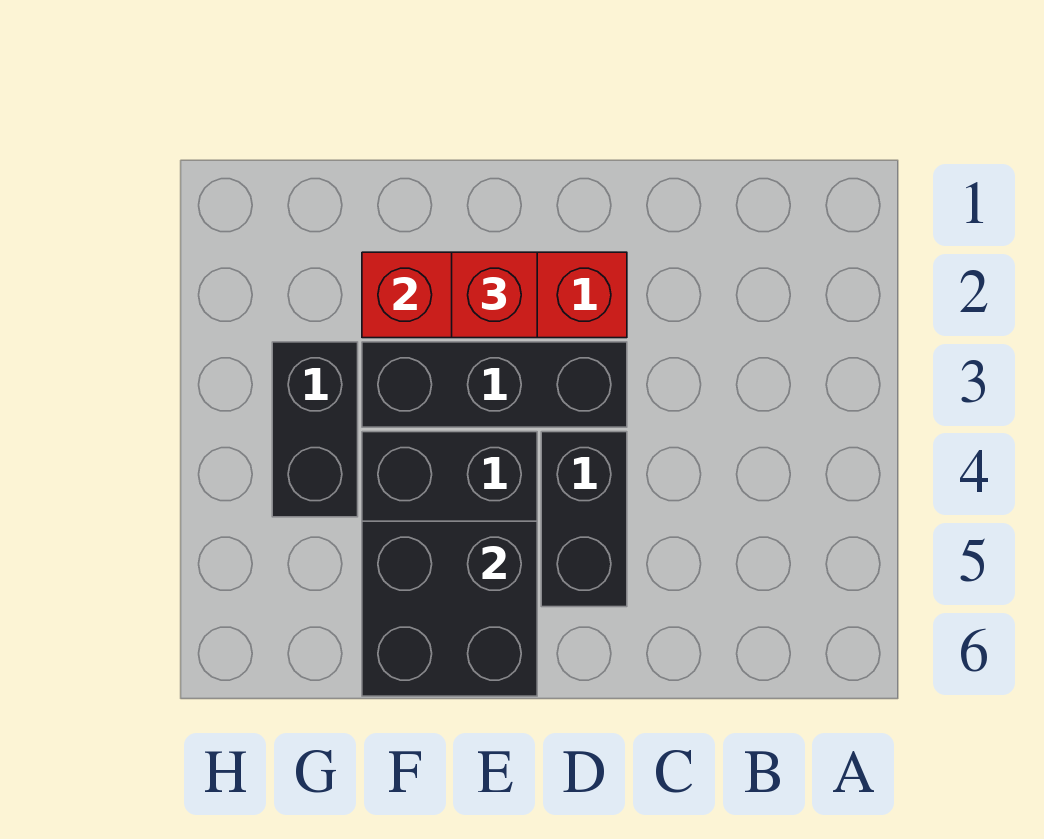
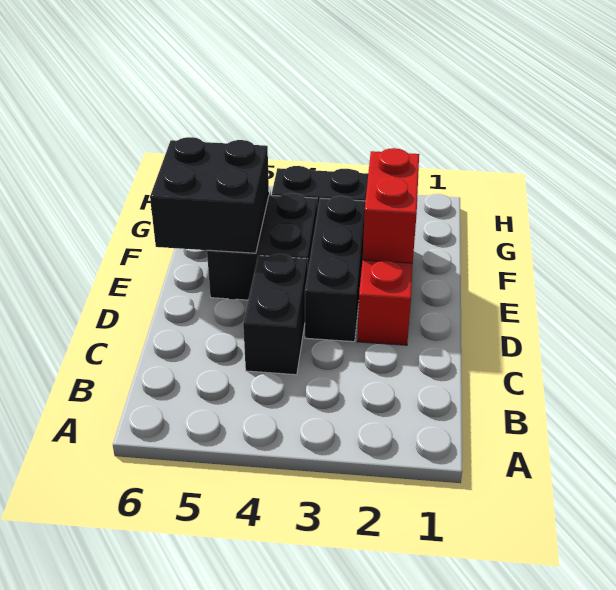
black 1x2 brick [541,432,627,607] -> black 1x2 brick turned to [243,254,308,375]
red 1x1 brick [452,252,537,338] -> none

